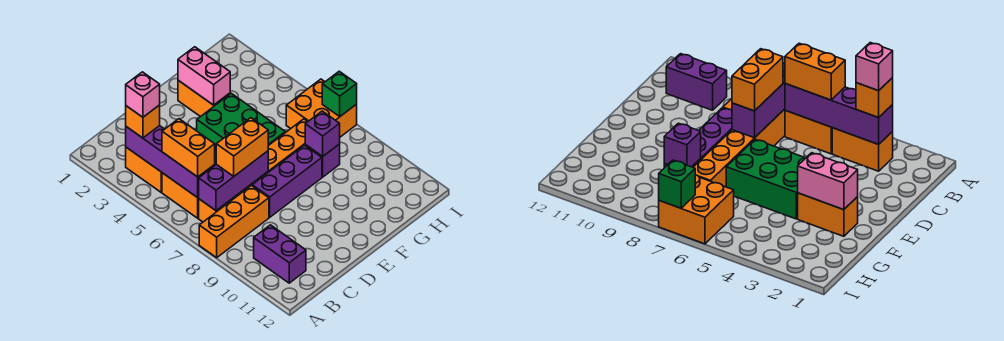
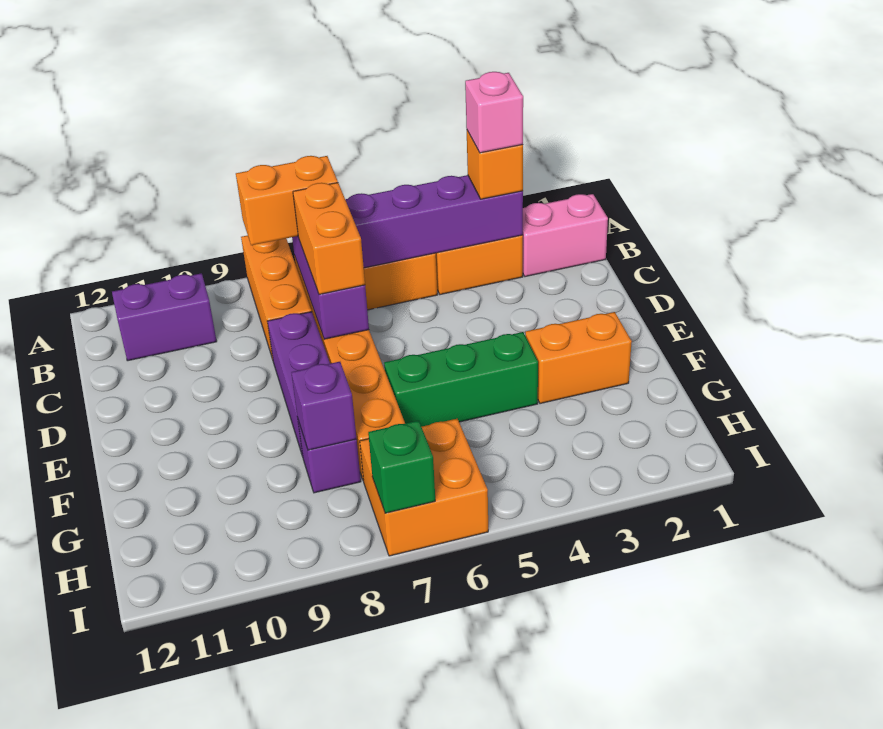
orange 1x2 brick [162,119,215,177] -> orange 1x2 brick moved to [236,156,338,245]
green 2x3 brick [197,93,285,153] -> green 1x3 brick [384,332,538,427]
pink 1x2 brick [178,47,230,105] -> pink 1x2 brick moved to [523,194,608,277]

